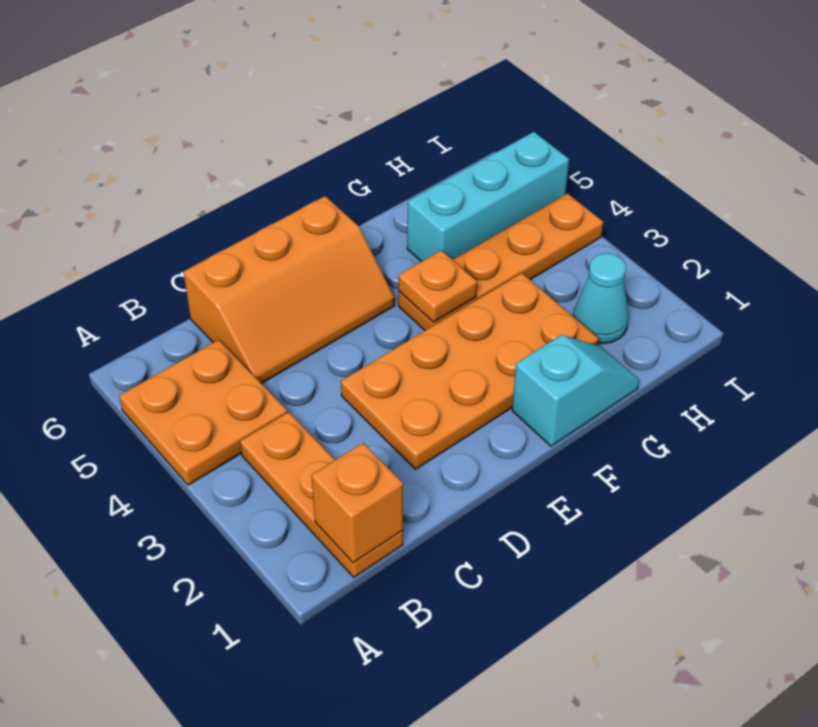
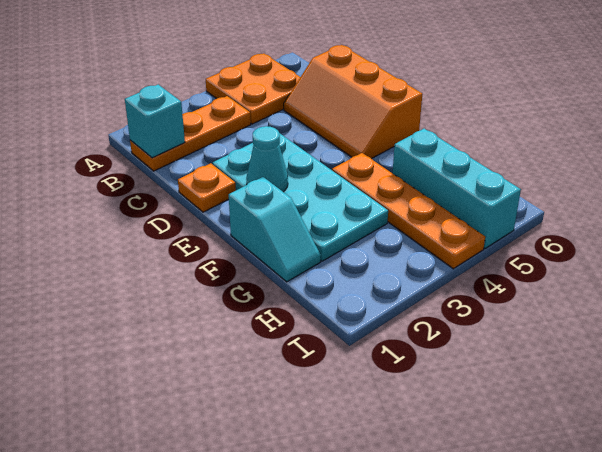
orange 1x1 brick [311,443,403,563] -> cyan 1x1 brick [125,85,185,158]
orange 2x4 plate [341,273,599,469] -> cyan 2x4 plate [213,133,388,261]
orange 1x1 plate [398,250,477,322] -> orange 1x1 plate moved to [178,163,236,212]
cyan 1x1 cone [573,253,629,343] -> cyan 1x1 cone moved to [246,126,288,192]

